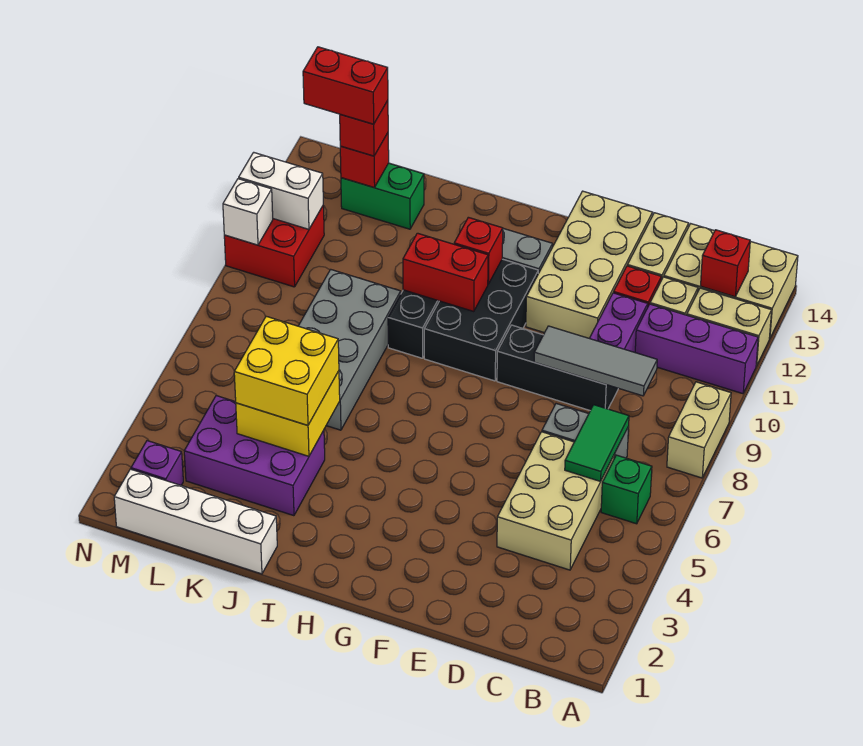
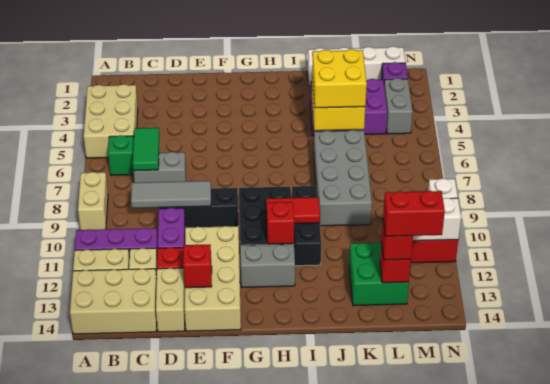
red 1x1 brick [701,230,750,297] -> red 1x1 brick moved to [183,244,212,288]
tan 2x3 brick [497,432,614,570] -> tan 2x3 brick moved to [84,84,138,158]
red 1x2 brick [403,233,488,312] -> red 1x2 tile [266,197,320,224]
green 1x2 brick [341,163,424,229] -> green 2x2 brick [349,243,409,306]
none -> grey 1x2 brick [384,78,413,134]

